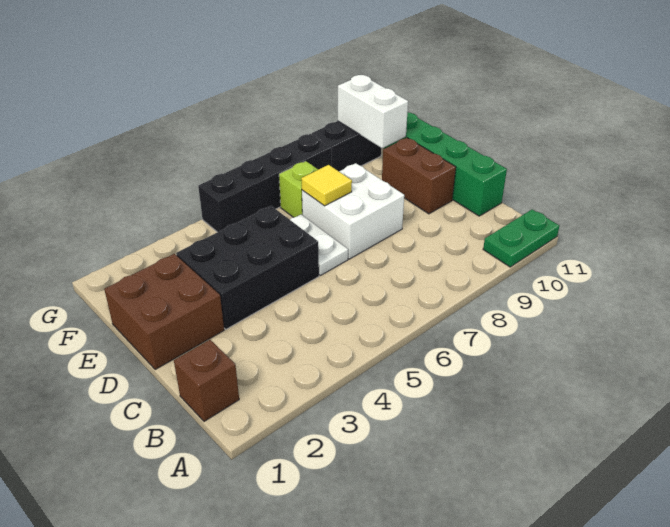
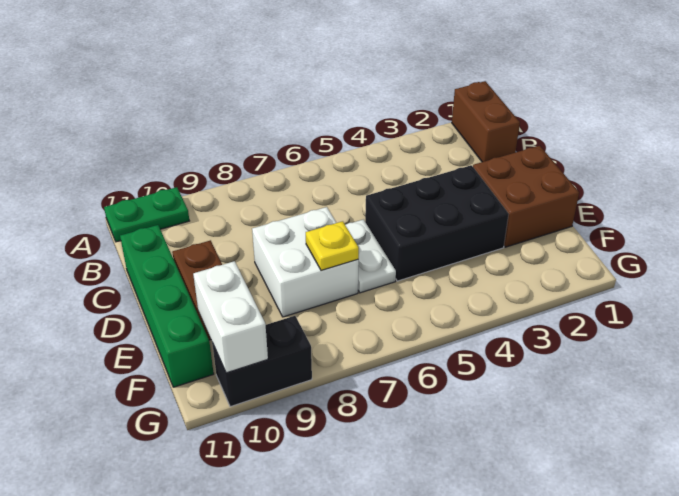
brown 1x1 brick [174,340,239,421] -> brown 1x2 brick [452,81,520,162]
yellow 1x1 tile [301,165,352,206] -> yellow 1x1 plate [306,221,359,271]
lime 1x1 brick [279,161,318,217] -> none
black 1x4 brick [198,134,332,232] -> none

